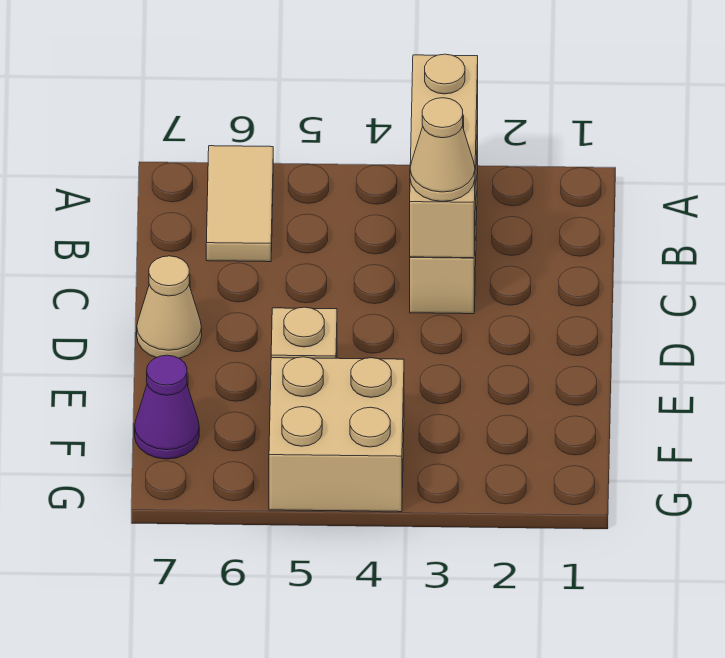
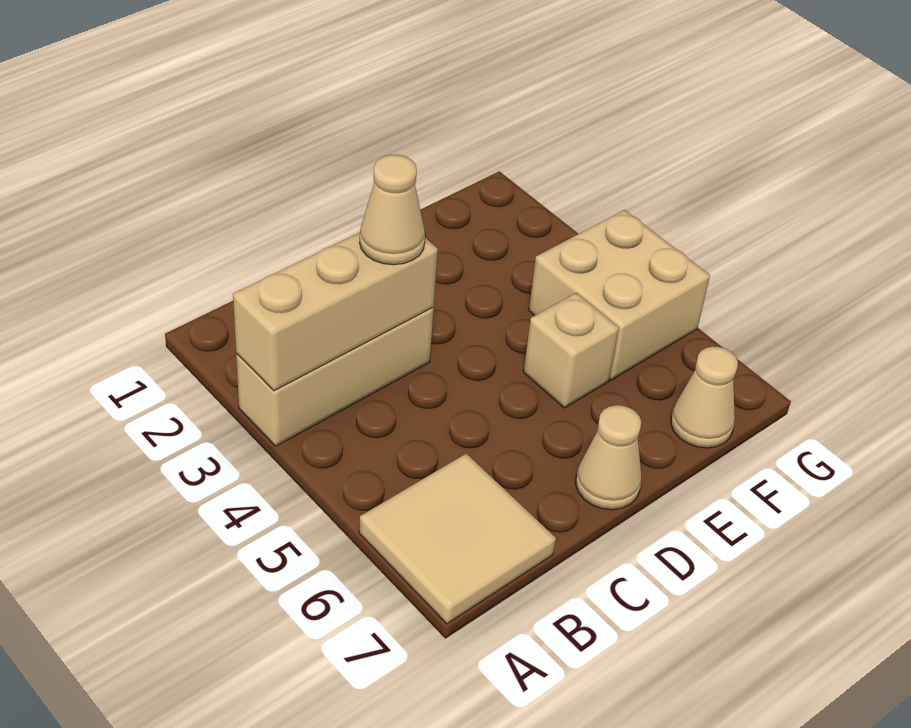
tan 1x2 tile [206,146,273,262] -> tan 2x2 tile [359,454,556,624]
purple 1x1 cone [135,355,199,459] -> tan 1x1 cone [671,347,738,448]

